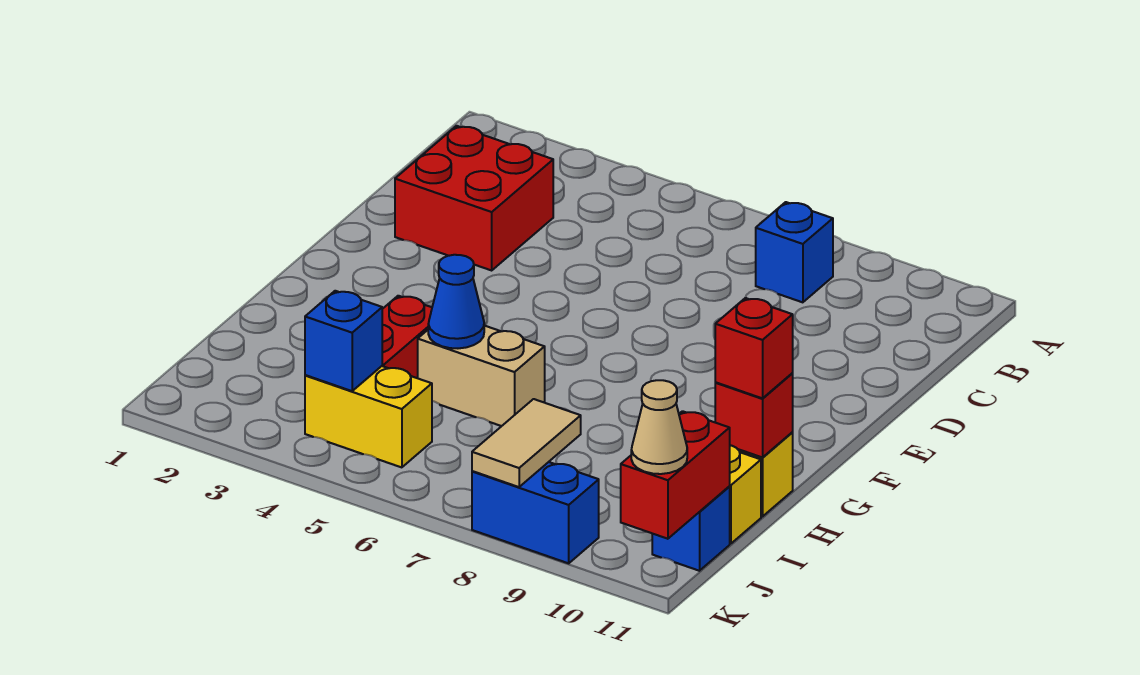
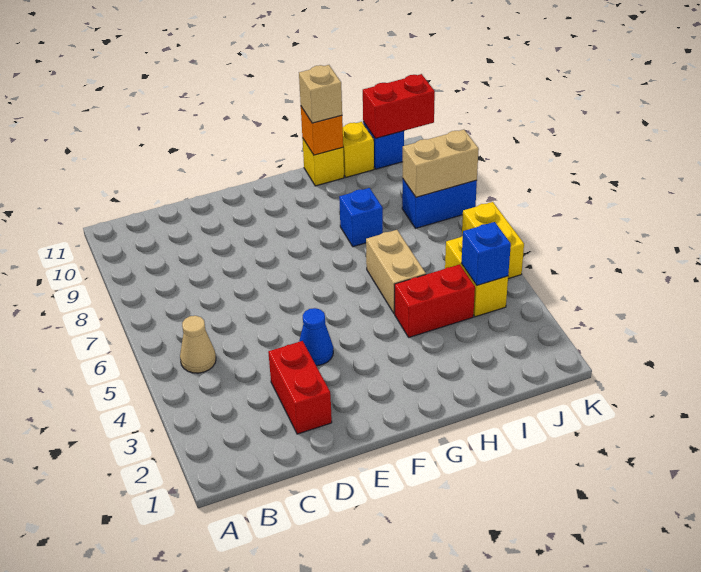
blue 1x1 brick [756,202,833,302] -> blue 1x1 brick moved to [339,188,383,247]
red 2x2 brick [395,126,553,270] -> red 1x2 brick [268,341,332,434]
blue 1x1 cone [428,255,484,348] -> blue 1x1 cone moved to [299,308,333,366]
red 1x1 brick [715,374,793,457] -> orange 1x1 brick [301,107,343,155]
red 1x1 brick [715,298,793,398] -> tan 1x1 brick [299,65,342,123]
tan 1x2 tile [472,399,581,487] -> tan 1x2 brick [403,130,479,197]
none -> yellow 1x2 brick [462,202,524,279]
blue 1x2 brick [472,462,599,563] -> blue 1x2 brick turned to [402,180,477,228]
tan 1x1 cone [631,380,687,474] -> tan 1x1 cone moved to [180,316,216,373]

